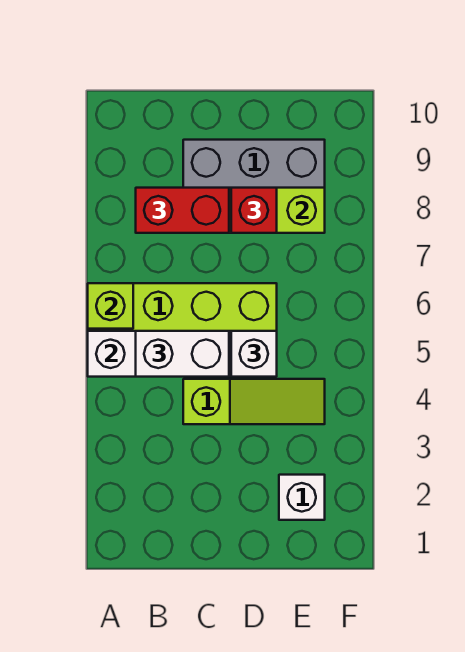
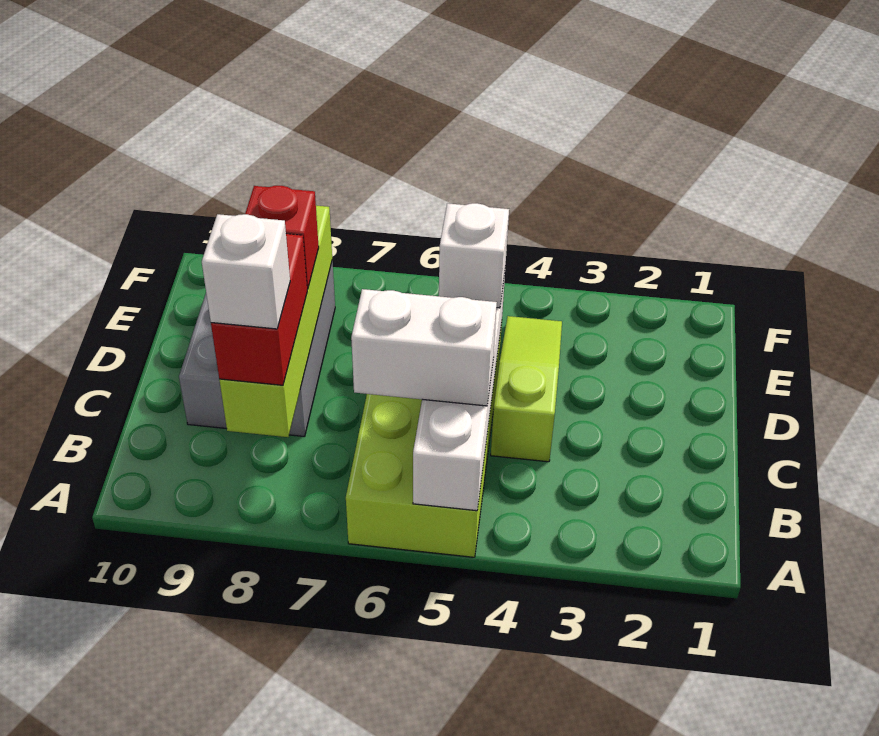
lime 1x1 brick [88,283,133,329] -> none
white 1x2 brick [136,331,229,377] -> white 1x2 brick turned to [351,289,497,406]
white 1x1 brick [279,475,325,520] -> white 1x1 brick moved to [202,214,290,329]

